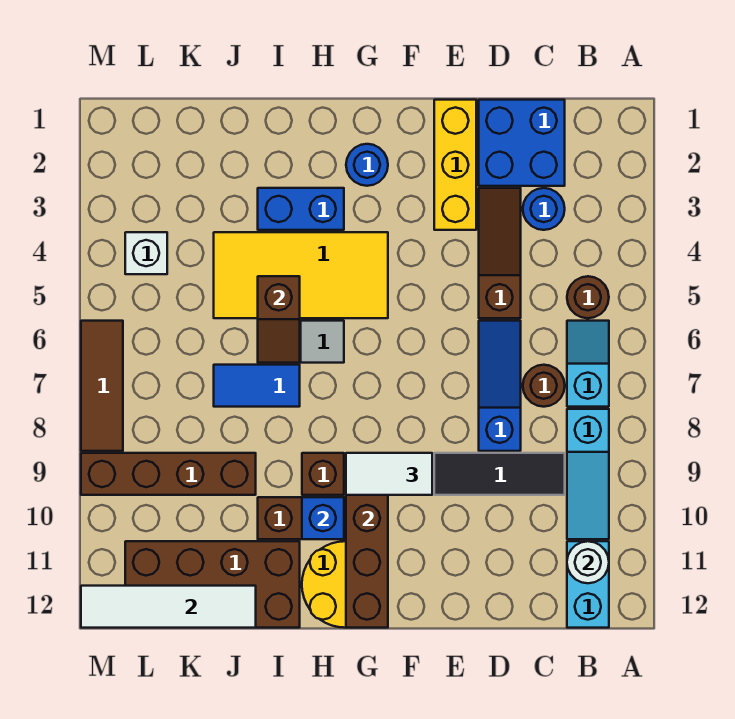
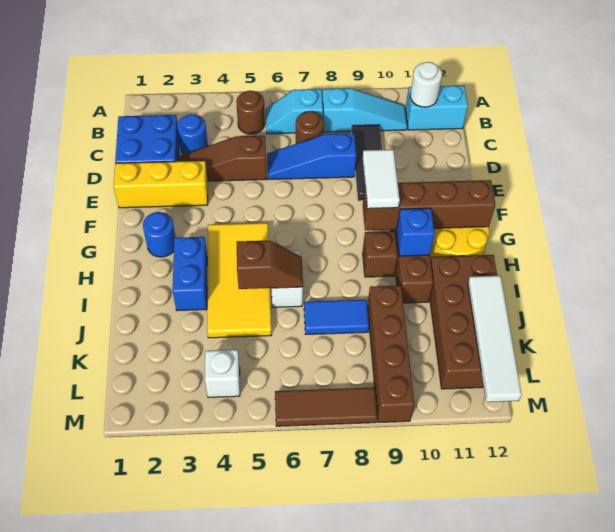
blue 1x2 tile [214,365,300,407] -> blue 1x2 tile turned to [304,300,369,334]

